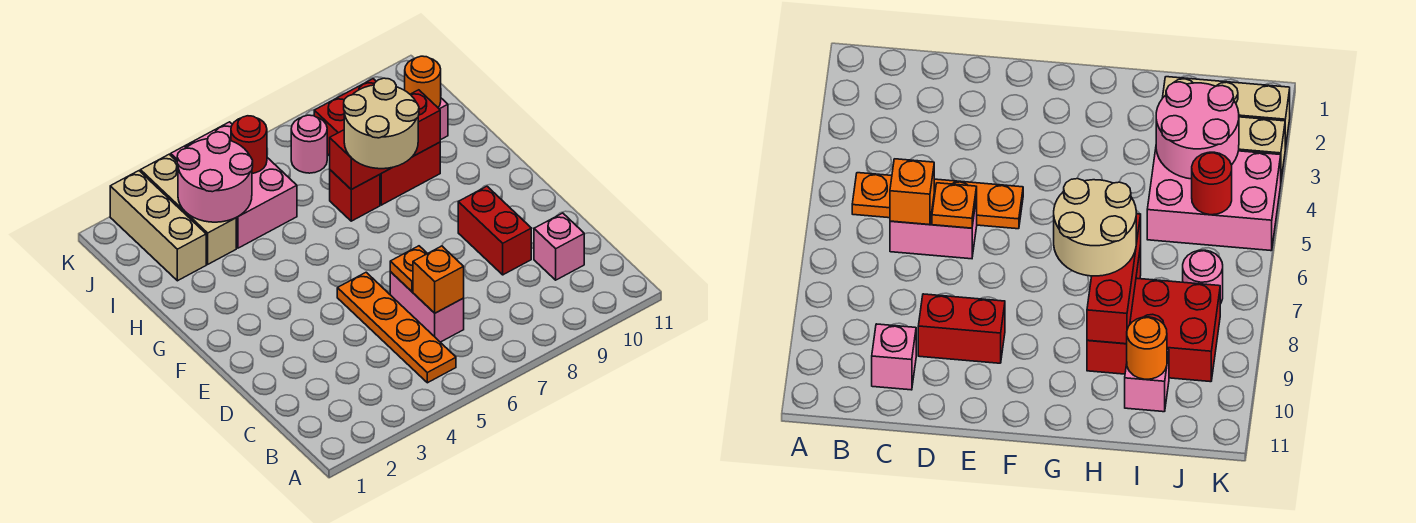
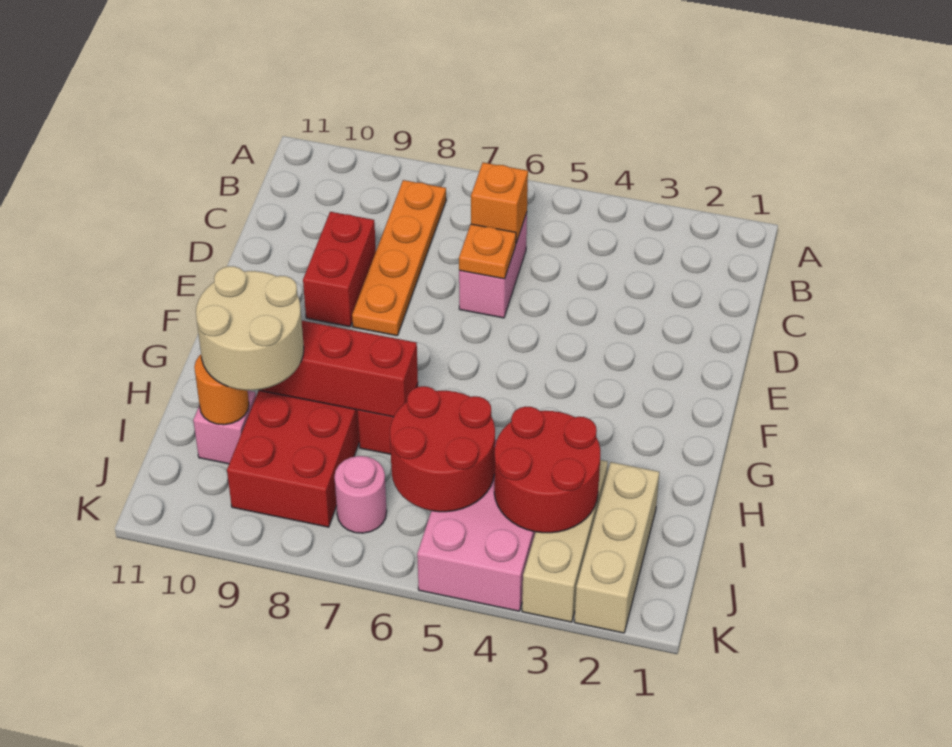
orange 1x4 plate [337,272,456,383] -> orange 1x4 plate moved to [352,180,446,336]
pink 1x1 brick [534,213,584,280] -> none
tan 2x2 round brick [344,78,419,169] -> tan 2x2 round brick moved to [196,266,304,390]
pink 2x2 round brick [177,132,253,222] -> red 2x2 round brick [494,407,600,533]
red 1x1 round brick [231,116,267,173] -> red 2x2 round brick [390,386,495,512]

